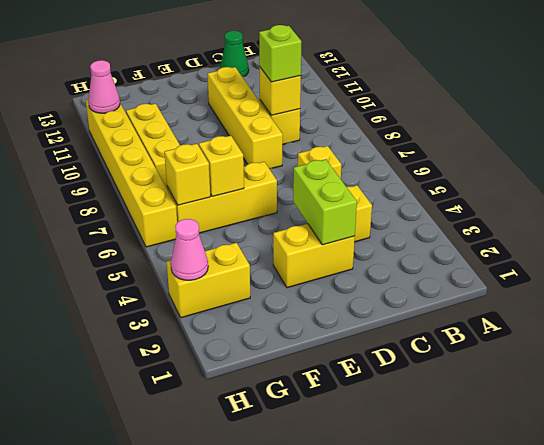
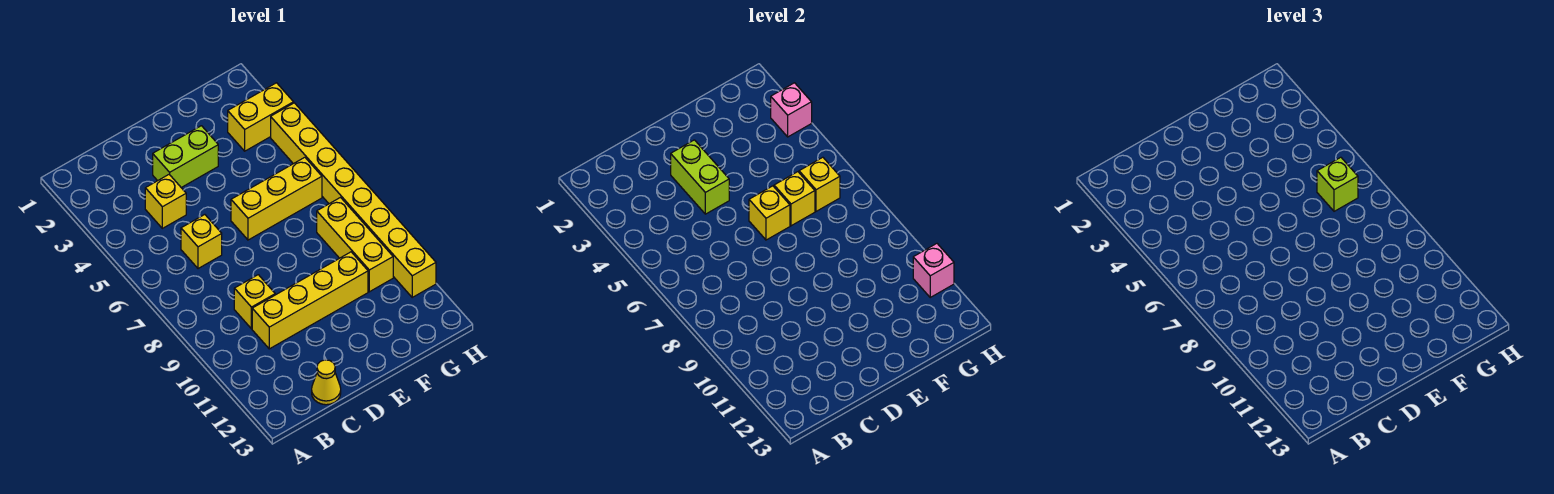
yellow 1x1 brick [259,67,301,115] -> yellow 1x1 brick moved to [749,186,790,240]
lime 1x1 brick [259,25,301,82] -> lime 1x1 brick moved to [1317,157,1358,211]
green 1x1 cone [220,31,249,77] -> yellow 1x1 cone [312,360,341,405]
yellow 1x2 brick [273,224,355,288] -> lime 1x2 brick [153,126,218,188]
yellow 1x4 brick [207,67,283,169] -> yellow 1x4 brick turned to [252,252,368,349]
pink 1x1 cone [171,219,208,280] -> pink 1x1 brick [771,83,812,137]
yellow 1x6 brick [86,100,177,247] -> yellow 1x8 brick [271,103,436,297]
pink 1x1 cone [88,60,120,113] -> pink 1x1 brick [913,244,954,297]

